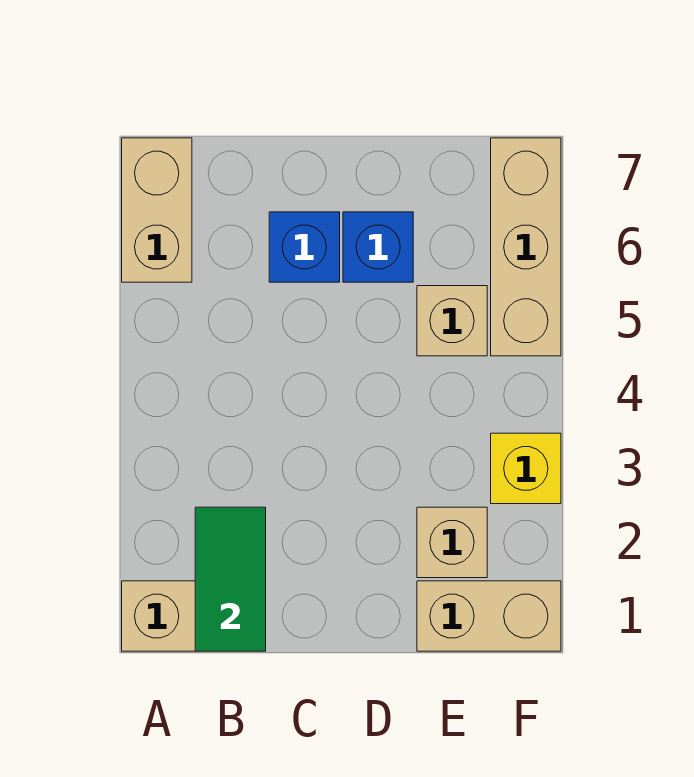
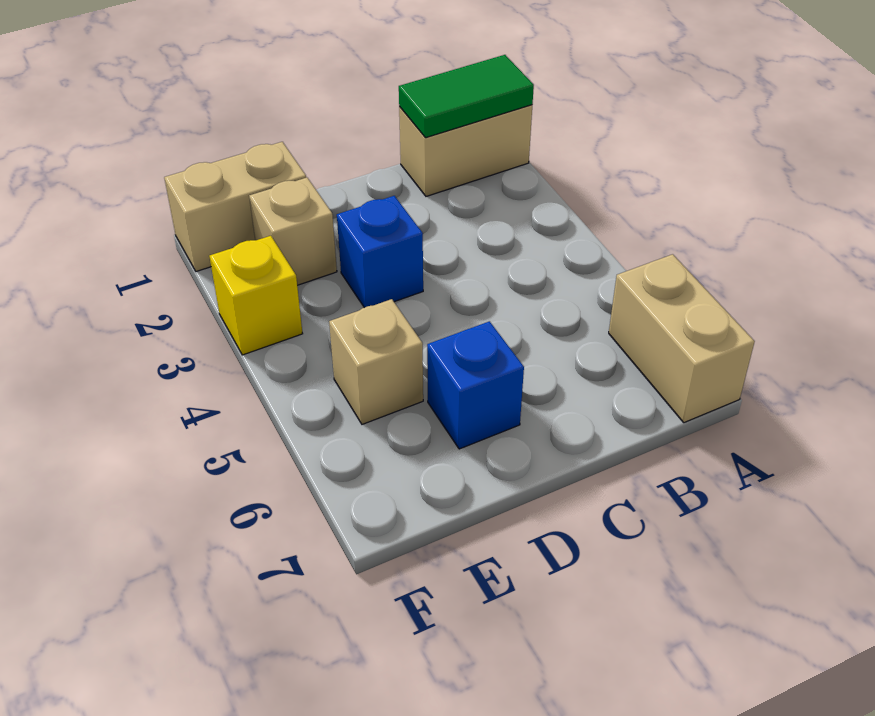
green 1x2 tile [195,507,266,651] -> green 1x2 tile turned to [399,55,534,138]
blue 1x1 brick [269,212,340,282] -> blue 1x1 brick moved to [337,196,423,308]
tan 1x3 brick [491,138,561,356] -> none

